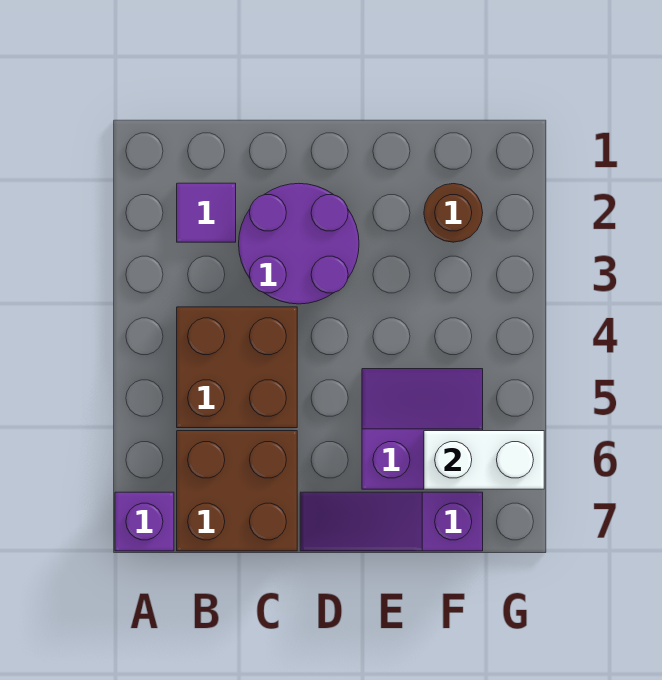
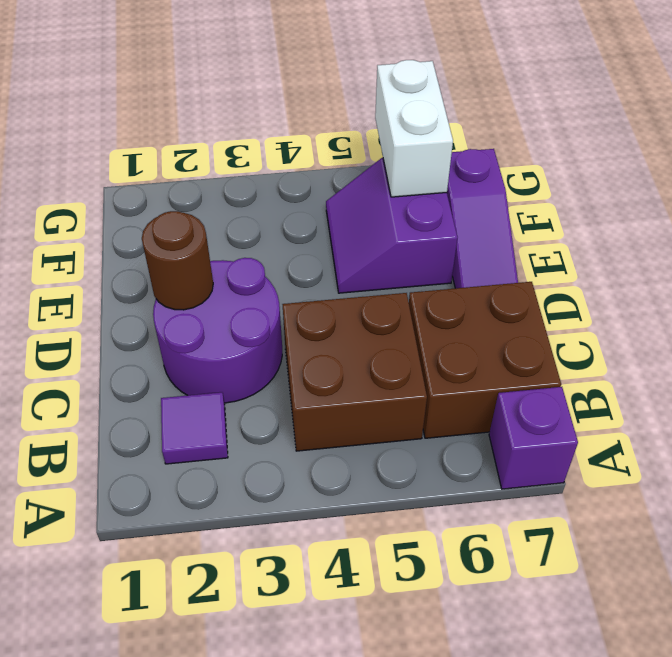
brown 1x1 round brick [424,184,483,242] -> brown 1x1 round brick moved to [142,211,213,310]

